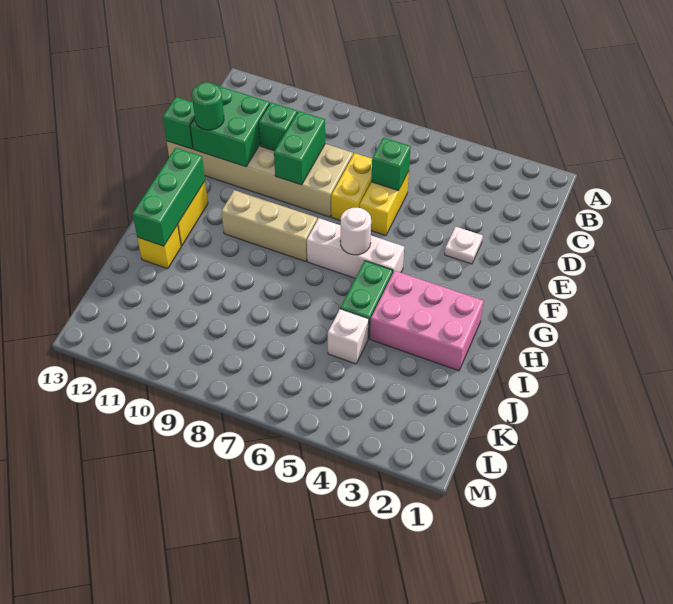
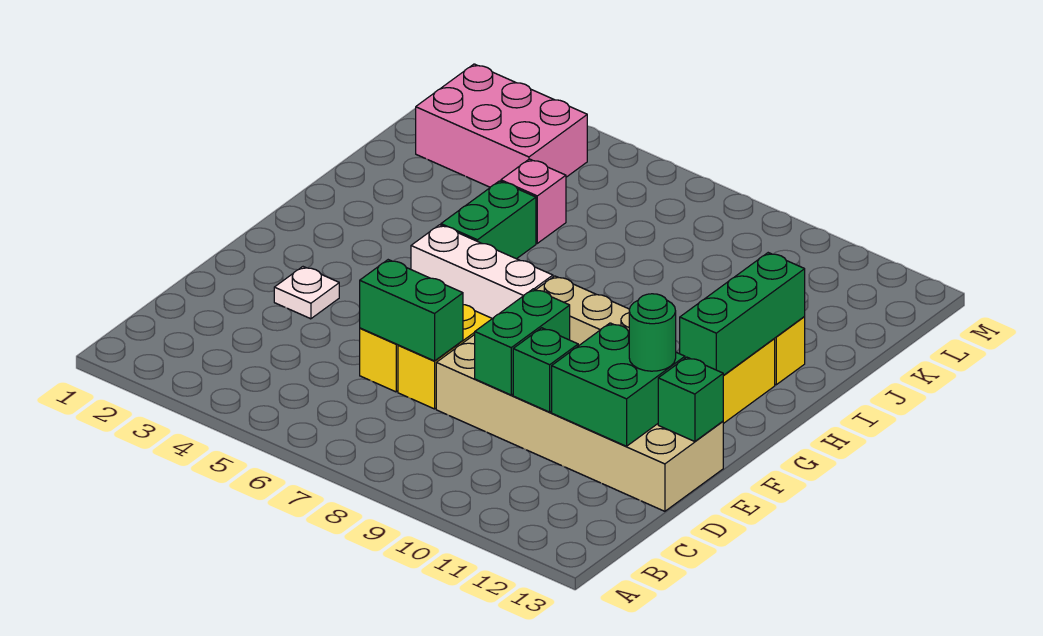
green 1x1 brick [371,138,411,191] -> green 1x2 brick [360,260,463,361]
white 1x1 round brick [340,208,371,255] -> none
pink 2x3 brick [370,271,484,371] -> pink 2x3 brick moved to [416,64,587,187]
white 1x1 brick [328,309,369,364] -> pink 1x1 brick [501,159,566,243]

